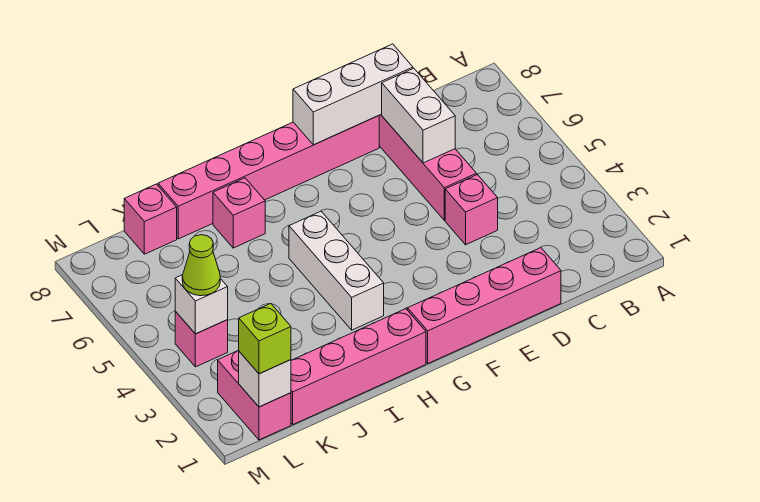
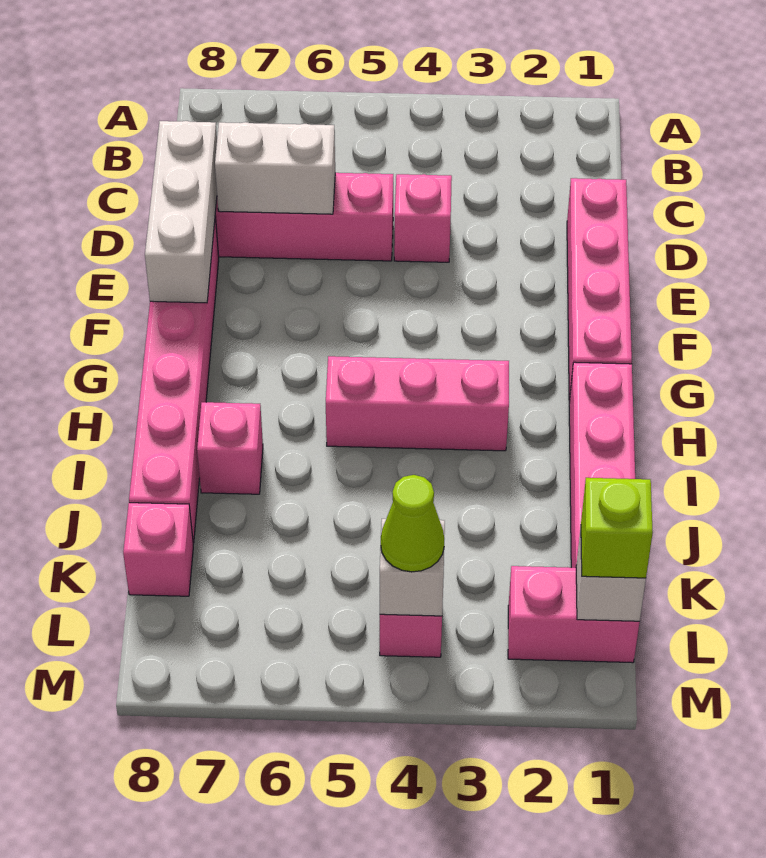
white 1x3 brick [289,211,384,330] -> pink 1x3 brick [326,356,509,451]

